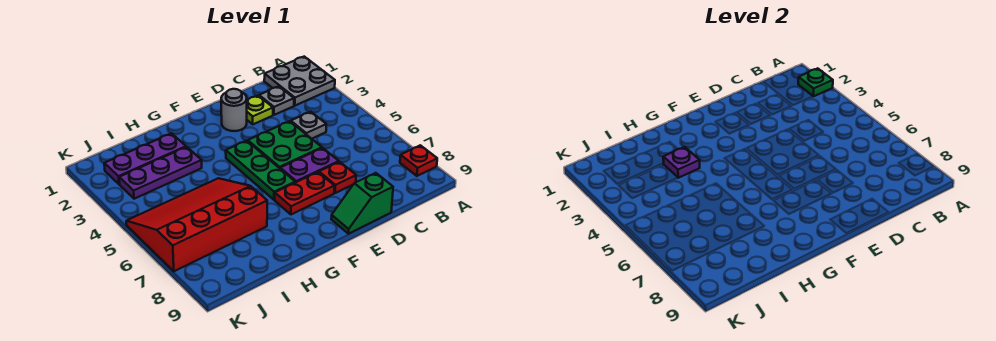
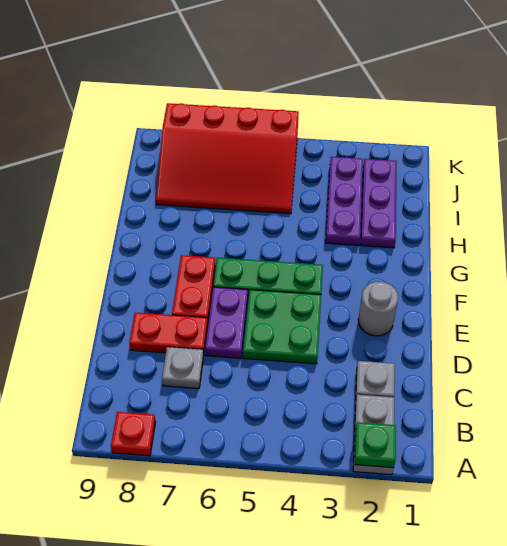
grey 2x2 plate [264,57,335,106] -> grey 1x2 plate [353,395,394,475]
grey 1x1 plate [291,112,326,139] -> grey 1x1 plate moved to [162,347,203,389]
lime 1x1 plate [247,96,273,124] -> none
red 1x1 plate [319,162,356,193] -> red 1x2 plate [129,313,208,355]
green 1x2 slope [331,173,393,234] -> none
purple 1x1 plate [663,147,700,178] -> none
red 3x4 slope [126,178,267,271] -> red 3x4 slope turned to [156,103,299,213]

